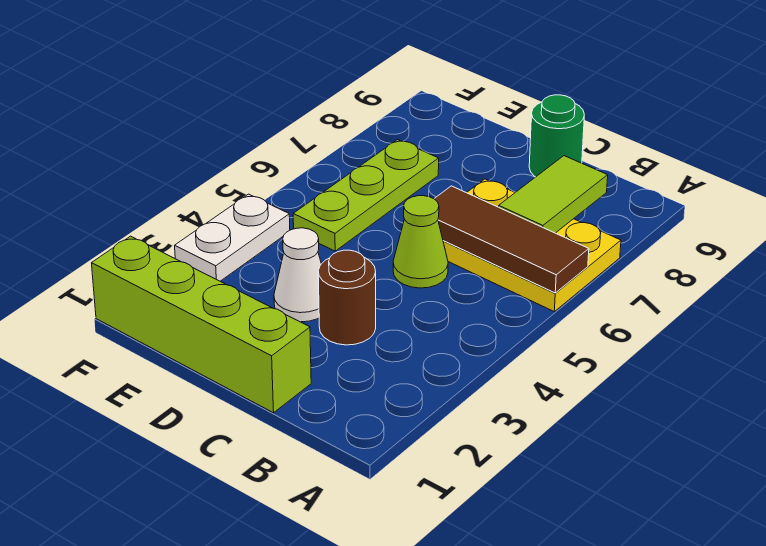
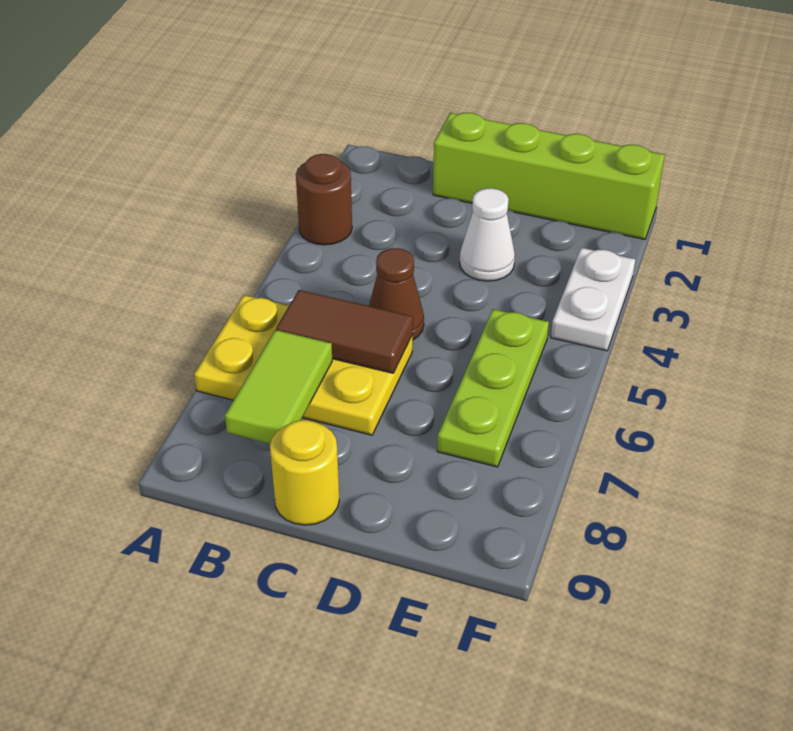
brown 1x3 tile [434,186,589,293] -> brown 1x2 tile [276,290,413,373]
brown 1x1 round brick [318,250,376,345] -> brown 1x1 round brick moved to [296,154,352,245]
lime 1x1 cone [393,196,448,288] -> brown 1x1 cone [369,248,424,340]
green 1x1 round brick [529,95,584,177] -> yellow 1x1 round brick [270,420,339,525]

